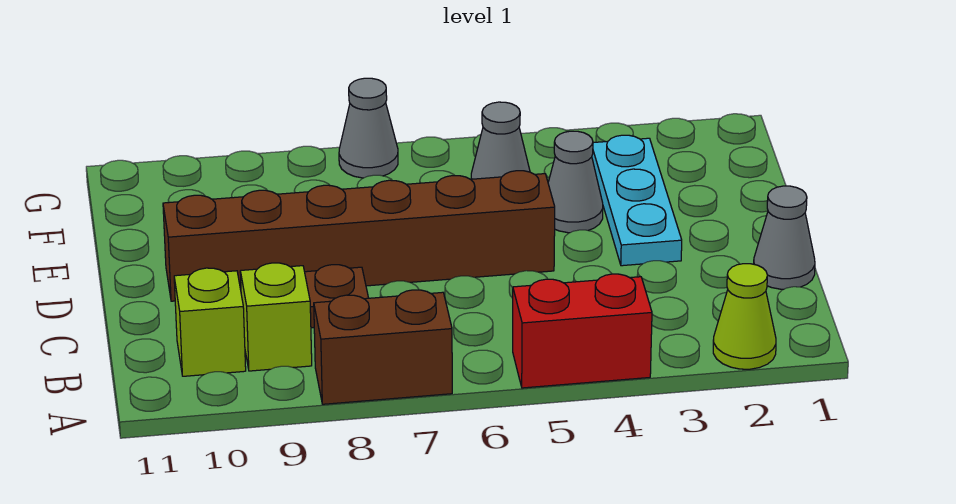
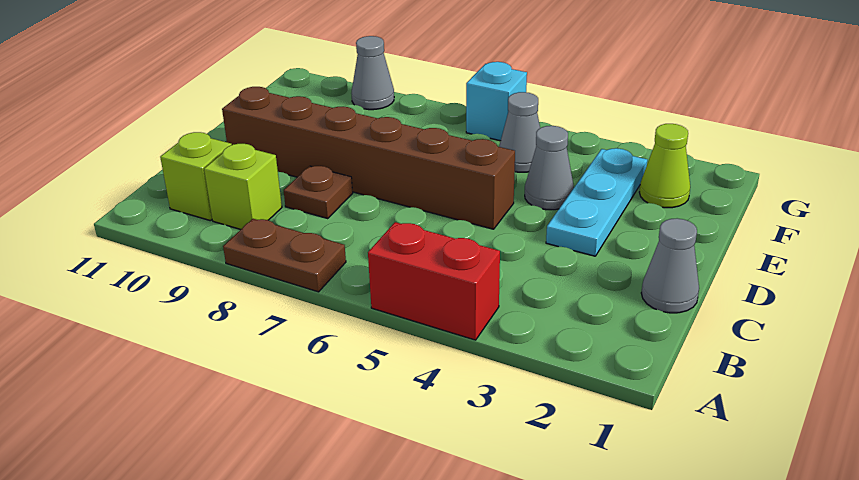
lime 1x1 cone [713,264,776,369] -> lime 1x1 cone moved to [639,124,690,208]
brown 1x2 brick [314,290,452,404] -> brown 1x2 plate [223,219,346,292]
none -> cyan 1x1 brick [466,62,527,141]
grey 1x1 cone [339,78,398,178] -> grey 1x1 cone moved to [351,36,394,110]

